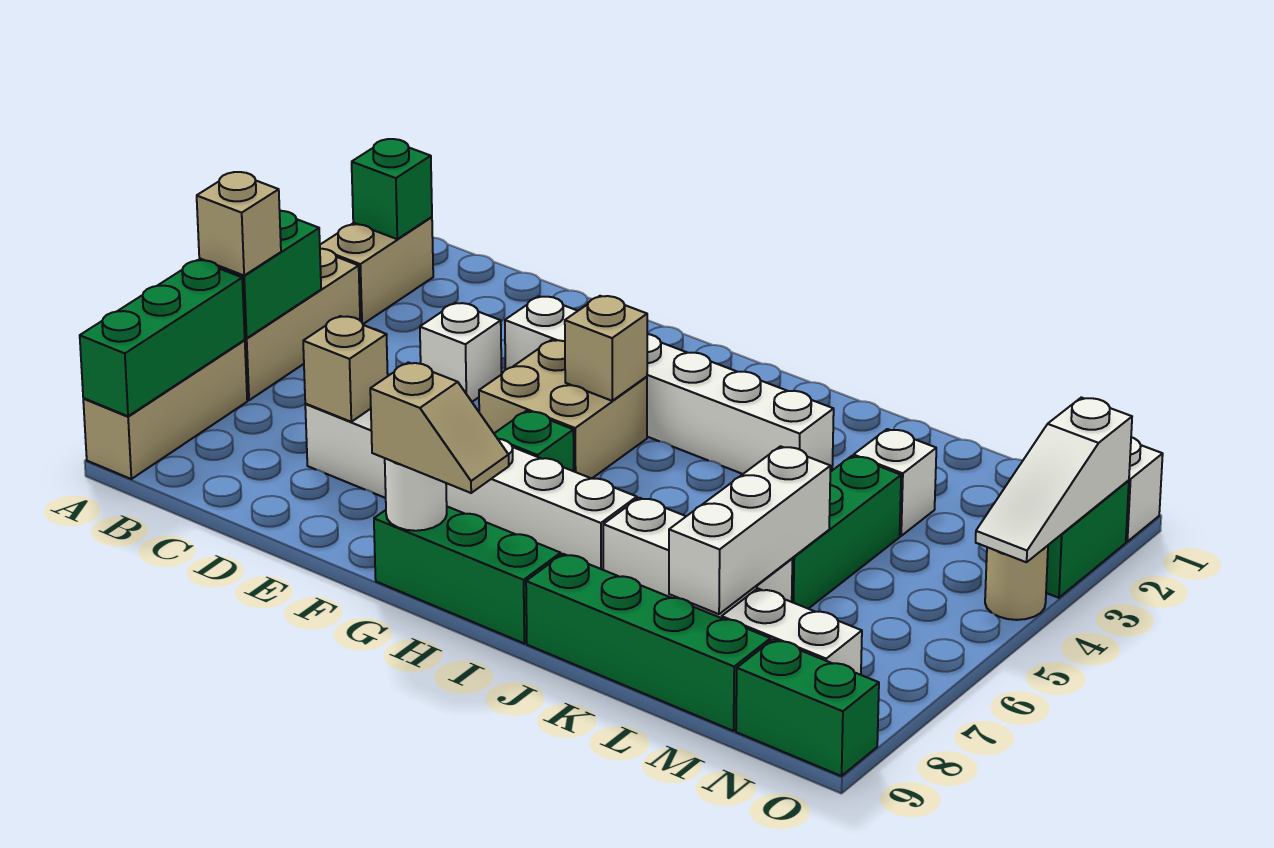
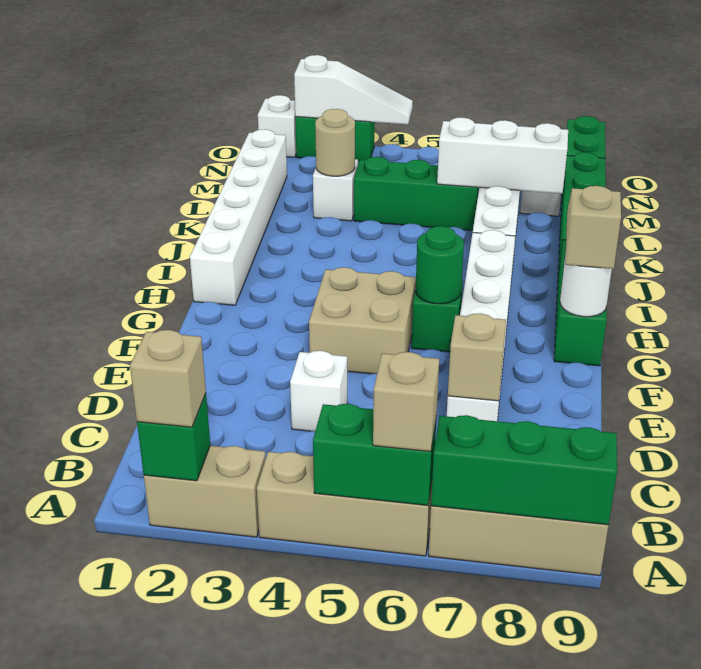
white 1x6 brick [505,296,834,474] -> white 1x6 brick moved to [190,129,287,305]
tan 1x1 brick [565,296,647,401] -> tan 1x1 brick moved to [130,330,206,427]
none -> green 1x1 round brick [416,226,464,304]
tan 1x1 round brick [985,546,1048,620] -> tan 1x1 round brick moved to [315,109,355,176]

